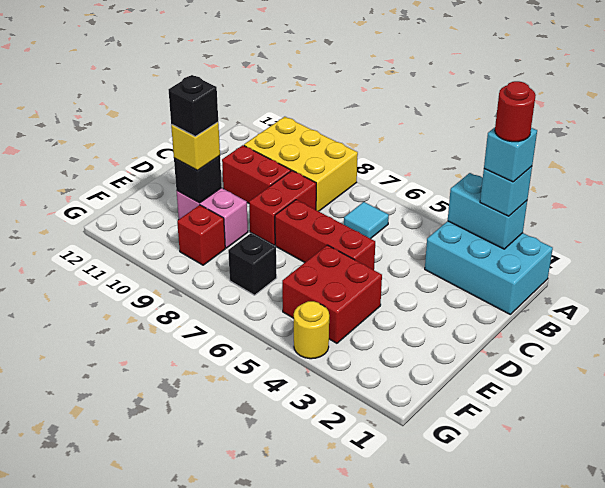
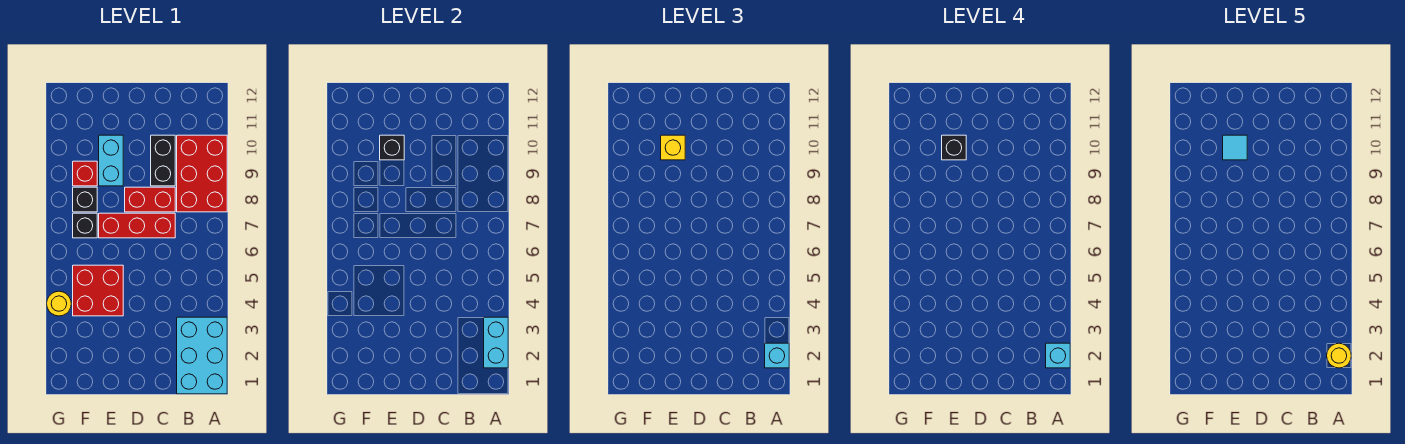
red 1x1 round brick [495,81,536,142] -> yellow 1x1 round brick [1327,343,1351,368]
yellow 2x3 brick [244,117,358,211] -> red 2x3 brick [177,135,227,212]
cyan 1x1 tile [344,202,389,239] -> cyan 1x1 tile moved to [1223,135,1247,160]
red 1x2 brick [222,145,291,203] -> black 1x2 brick [151,135,175,186]
red 1x3 brick [275,200,375,270] -> red 1x3 brick turned to [99,213,175,238]
pink 1x2 brick [177,188,248,248] -> cyan 1x2 brick [99,135,123,186]
none -> black 1x1 brick [73,187,97,212]

